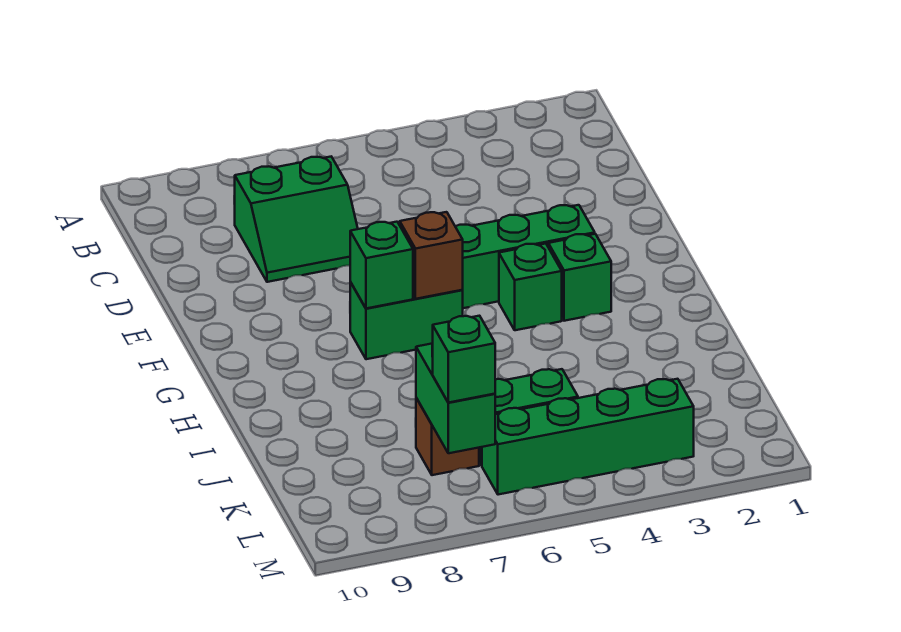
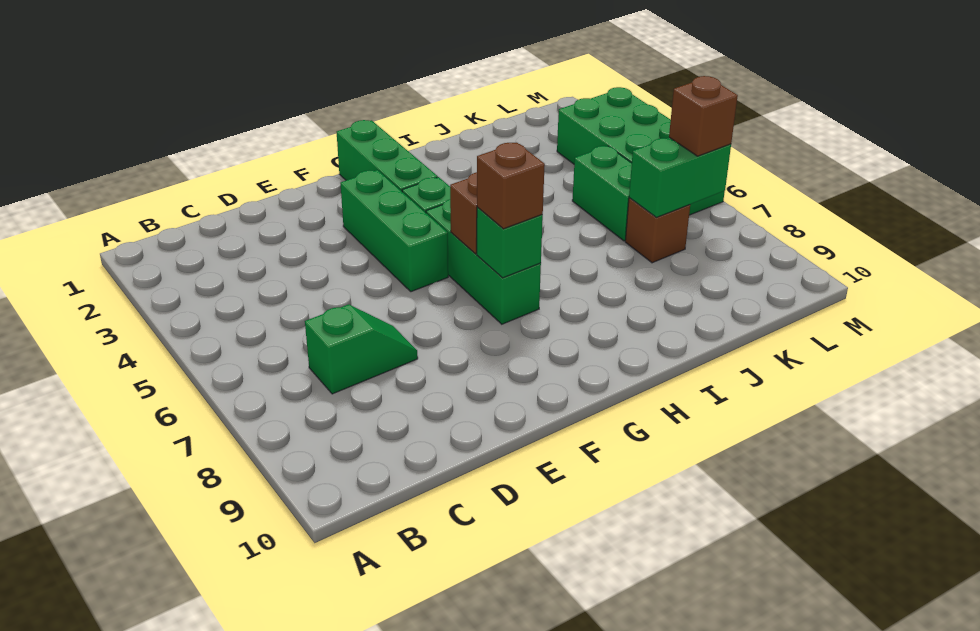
green 2x2 slope [235,157,358,282] -> green 1x2 slope [305,304,418,394]
green 1x1 brick [548,234,611,321] -> green 1x3 brick [337,120,438,191]
green 1x2 brick [350,282,463,359] -> green 1x3 brick [426,199,541,324]
none -> brown 1x1 brick [477,143,545,229]
green 1x4 brick [482,379,694,495] -> green 2x4 brick [557,87,725,215]
green 1x1 brick [433,316,495,403] -> brown 1x1 brick [669,76,738,156]

